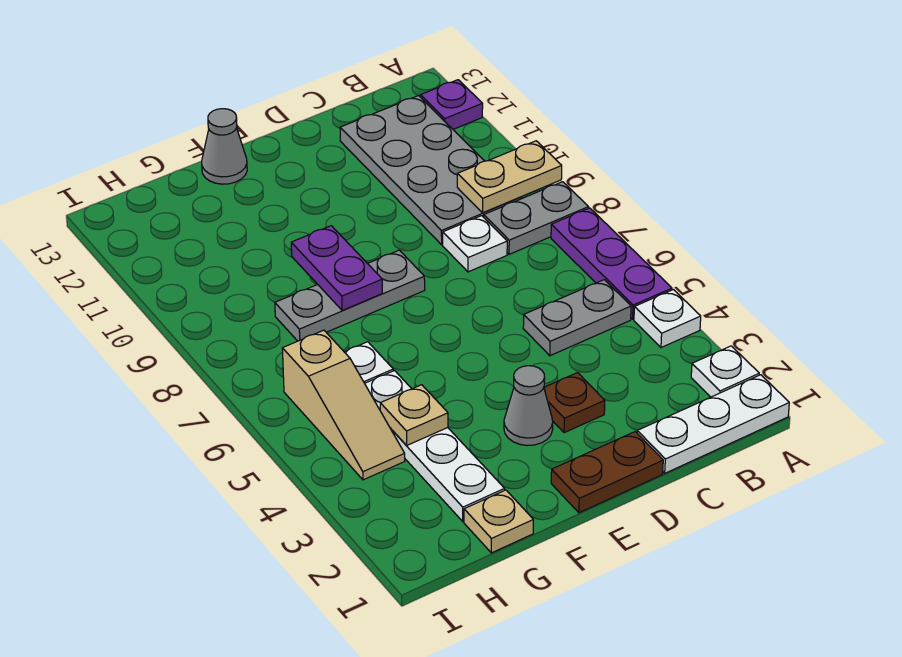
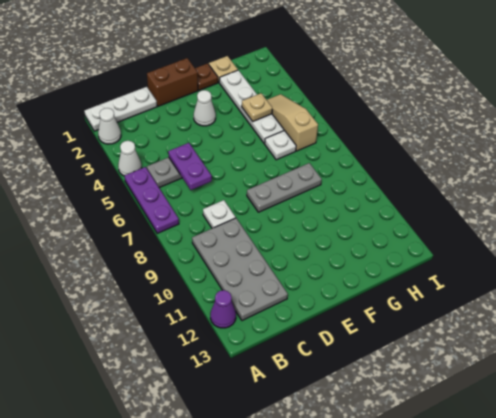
white 1x1 plate [691,346,759,397] -> white 1x1 cone [98,108,121,144]
white 1x1 plate [634,290,701,348] -> white 1x1 cone [118,141,142,176]
grey 1x2 plate [484,182,589,254] -> none
tan 1x2 plate [457,141,562,213] -> none
purple 1x1 plate [420,80,483,129] -> purple 1x1 cone [210,290,236,328]
brown 1x2 plate [551,432,663,513] -> brown 1x2 brick [147,58,198,106]
brown 1x1 plate [544,373,605,433] -> brown 1x1 plate moved to [195,63,218,90]
grey 1x1 cone [504,366,553,446] -> white 1x1 cone [194,90,216,126]
purple 1x2 plate [291,226,382,311] -> purple 1x2 plate moved to [168,143,212,190]
grey 1x1 cone [202,109,247,184] -> none

